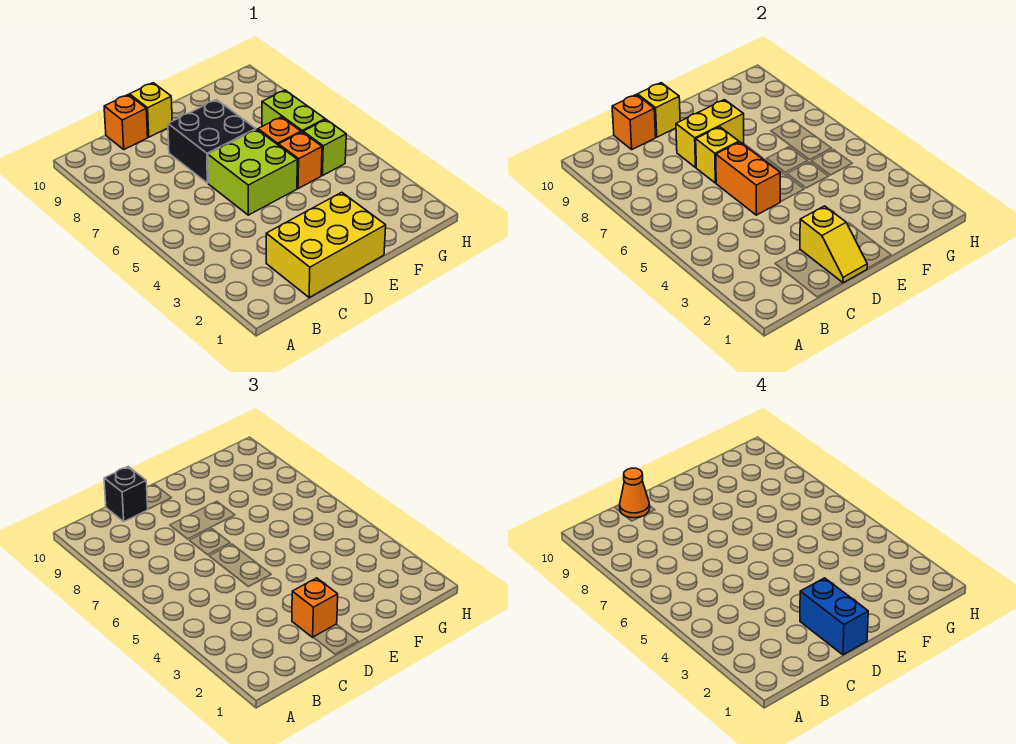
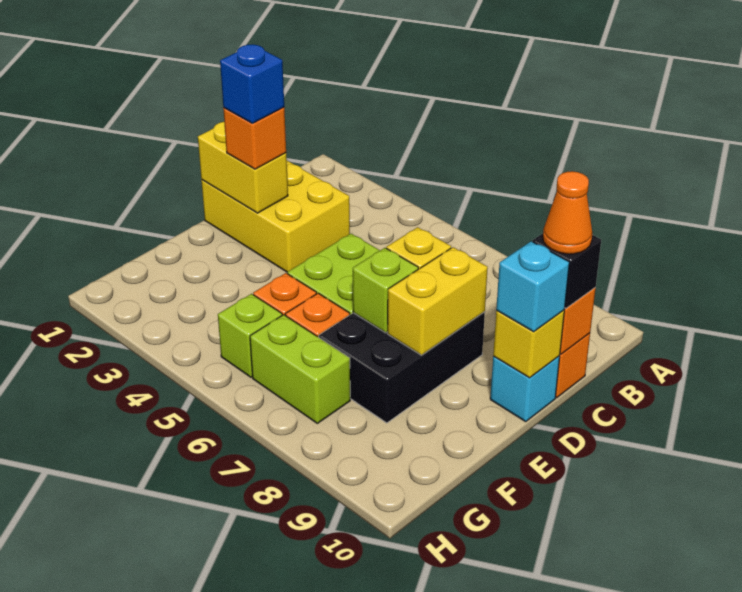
yellow 2x3 brick [266,192,386,298] -> yellow 2x3 brick turned to [201,161,350,272]
yellow 1x2 slope [800,206,867,283] -> yellow 1x2 brick [198,122,288,213]
blue 1x2 brick [800,578,868,655] -> blue 1x1 brick [220,44,284,123]
orange 1x2 brick [716,142,780,215] -> none
black 2x2 brick [168,100,256,183] -> black 2x3 brick [319,312,485,423]
yellow 1x1 brick [129,83,172,137] -> cyan 1x1 brick [490,356,560,422]
none -> cyan 1x1 brick [496,241,569,332]
none -> lime 1x1 brick [353,248,418,333]

